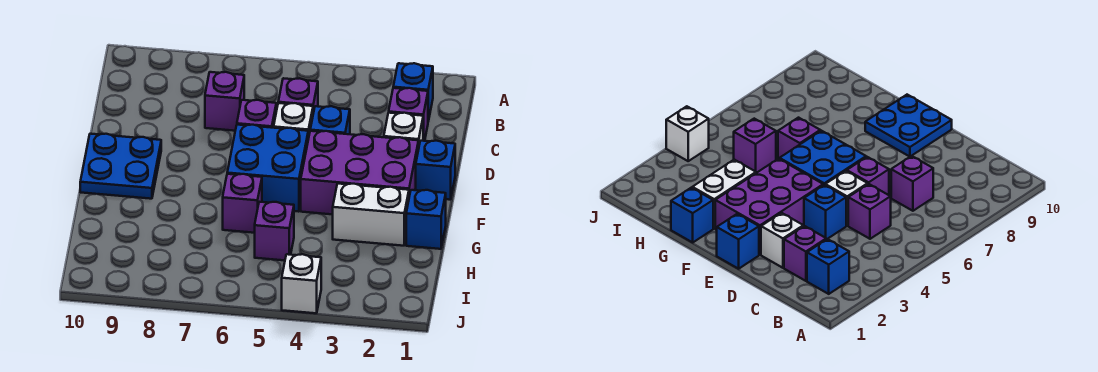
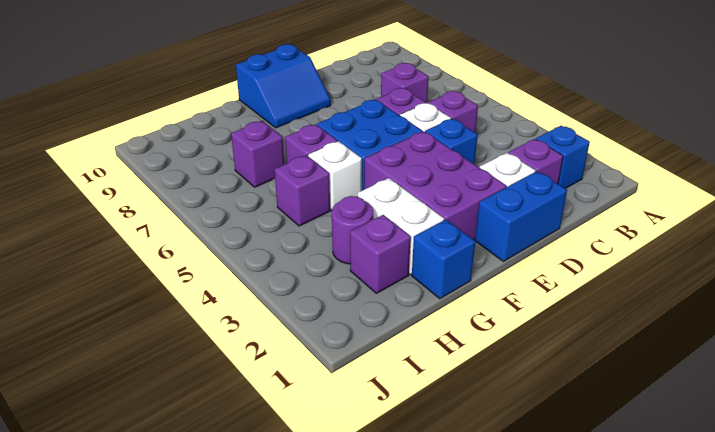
blue 1x1 brick [416,141,455,200] -> blue 1x2 brick [475,171,567,261]
blue 2x2 plate [80,134,161,199] -> blue 2x2 slope [236,44,331,128]
none -> purple 1x1 brick [350,215,411,293]
none -> purple 1x1 round brick [332,196,373,264]
none -> purple 1x1 brick [231,121,284,187]
white 1x1 brick [282,254,321,313] -> white 1x1 brick moved to [308,141,362,210]

